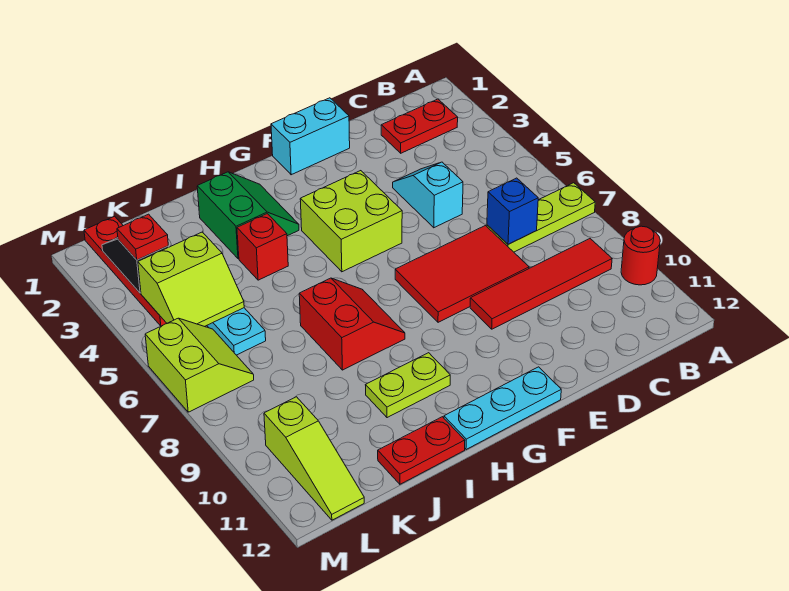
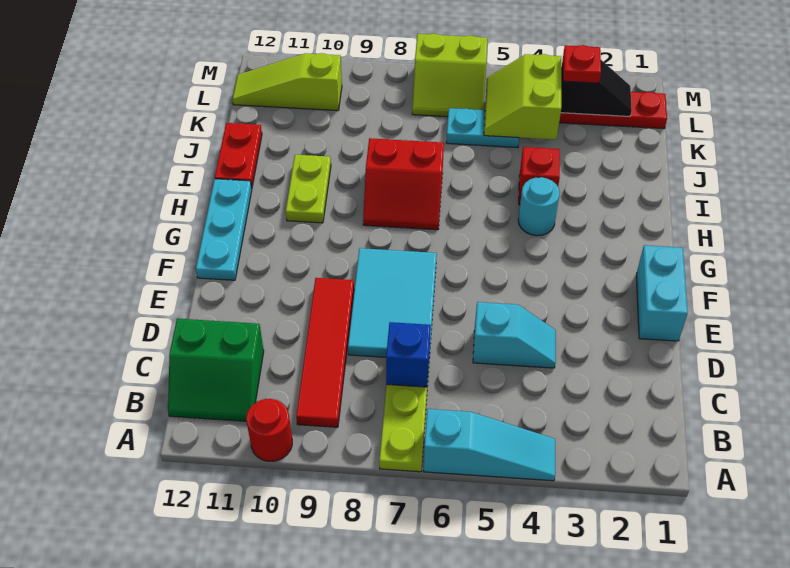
none -> cyan 1x3 slope [424,409,555,481]
red 1x2 plate [381,99,458,153] -> none
red 2x3 tile [395,226,529,322] -> cyan 2x3 tile [348,248,437,358]
lime 2x2 brick [300,171,402,272] -> none
green 2x2 slope [197,172,299,259] -> green 2x2 slope moved to [168,319,264,421]
none -> cyan 1x1 round brick [518,177,560,236]

